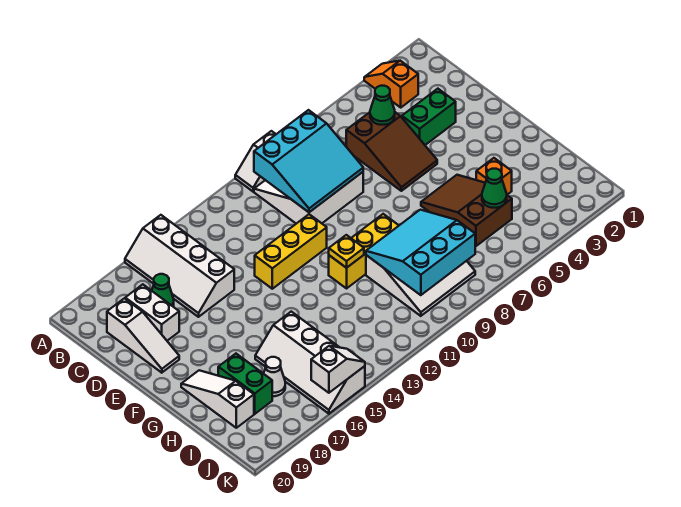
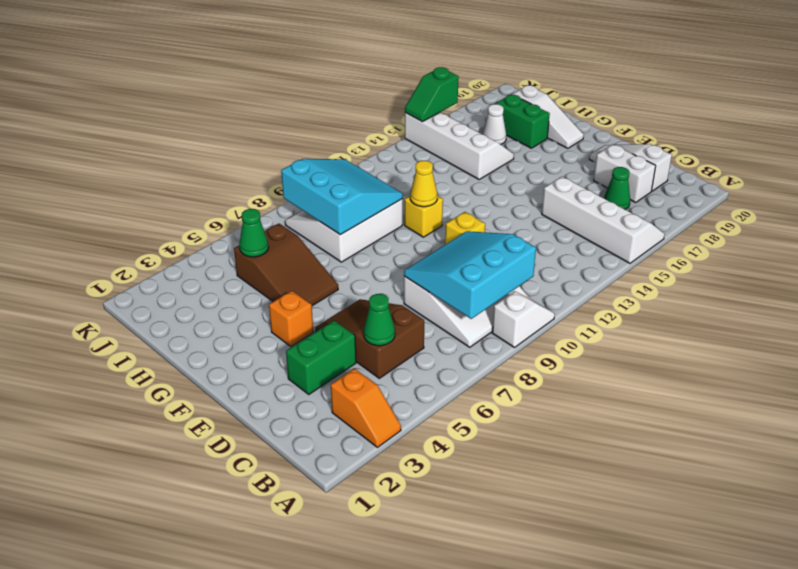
yellow 1x3 brick [255,214,327,289] -> yellow 1x1 brick [445,212,485,245]
yellow 1x3 brick [329,214,399,288] -> yellow 1x1 brick [404,196,443,237]
yellow 1x1 plate [329,235,364,268] -> yellow 1x1 cone [410,161,437,207]
orange 1x1 brick [476,158,512,195] -> orange 1x1 brick moved to [269,291,313,346]
cyan 3x3 slope [366,210,475,295] -> cyan 3x3 slope turned to [281,159,403,235]
white 1x2 slope [311,346,365,393] -> green 1x2 slope [405,67,459,122]

